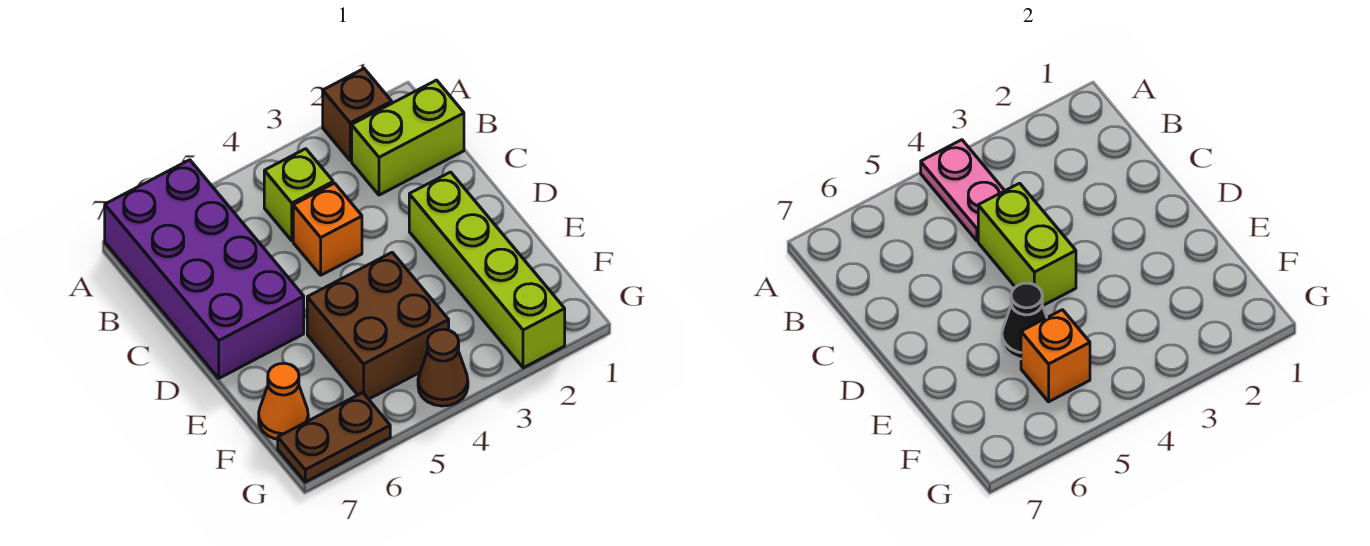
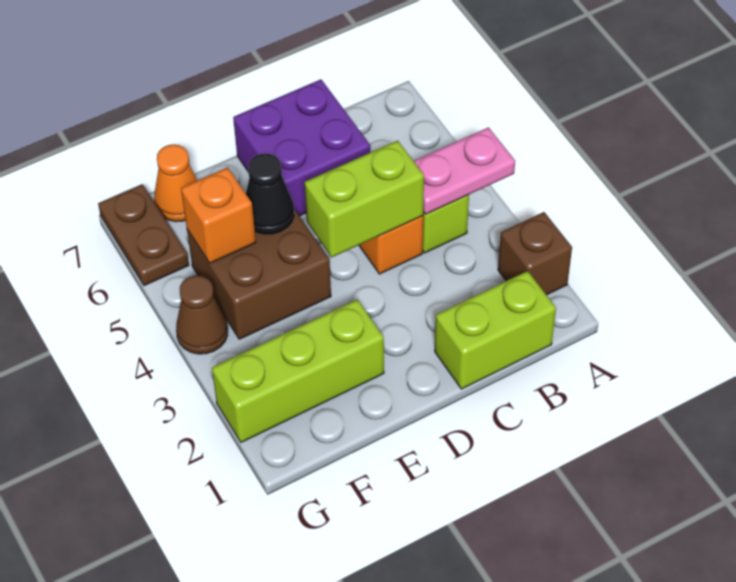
purple 2x4 brick [105,160,304,378] -> purple 2x2 brick [233,80,370,216]
lime 1x2 brick [352,80,464,195] -> lime 1x2 brick turned to [435,271,556,389]
lime 1x4 brick [409,172,565,368] -> lime 1x3 brick [212,299,384,442]

